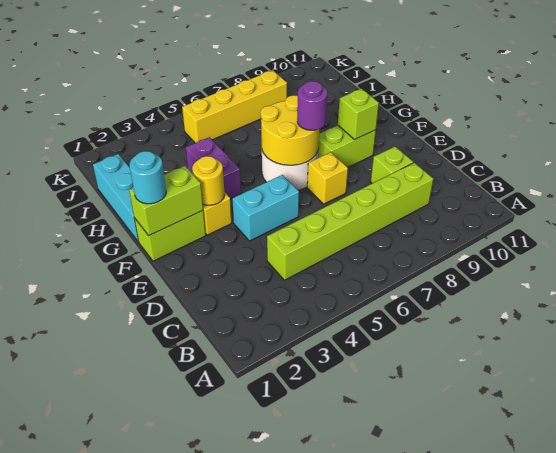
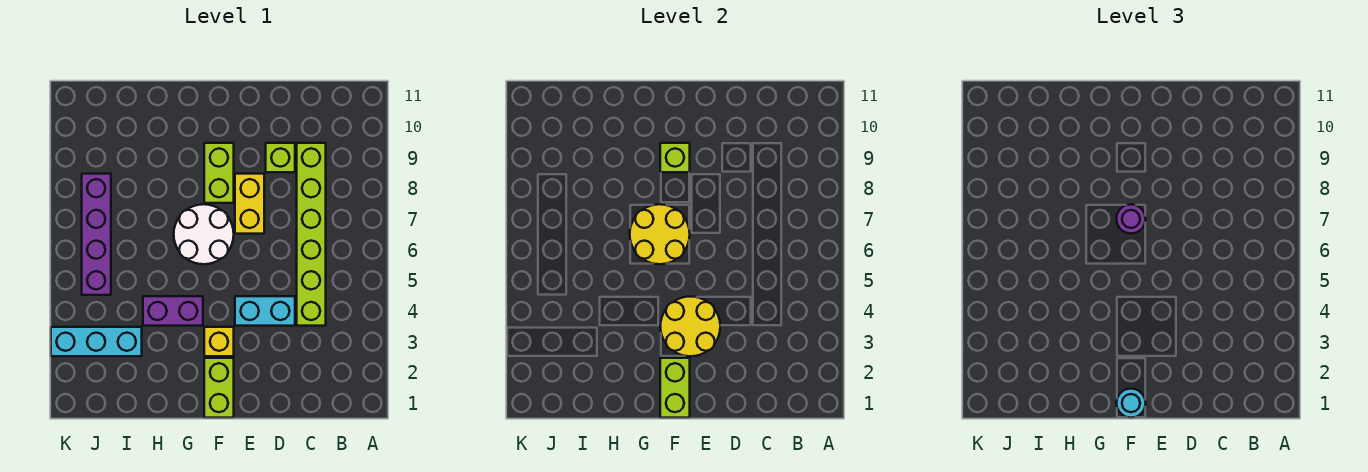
cyan 1x2 brick [232,175,299,241] -> cyan 1x2 brick turned to [235,296,295,326]
yellow 1x1 brick [307,152,348,204] -> yellow 1x2 brick [235,174,264,234]
yellow 1x1 round brick [192,156,225,205] -> yellow 2x2 round brick [660,296,720,356]
cyan 1x3 brick [93,154,139,242] -> cyan 1x3 brick moved to [51,327,142,356]
yellow 1x4 brick [182,70,287,143] -> purple 1x4 brick [82,174,111,295]

